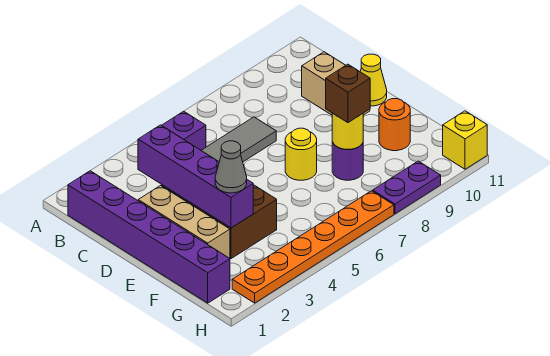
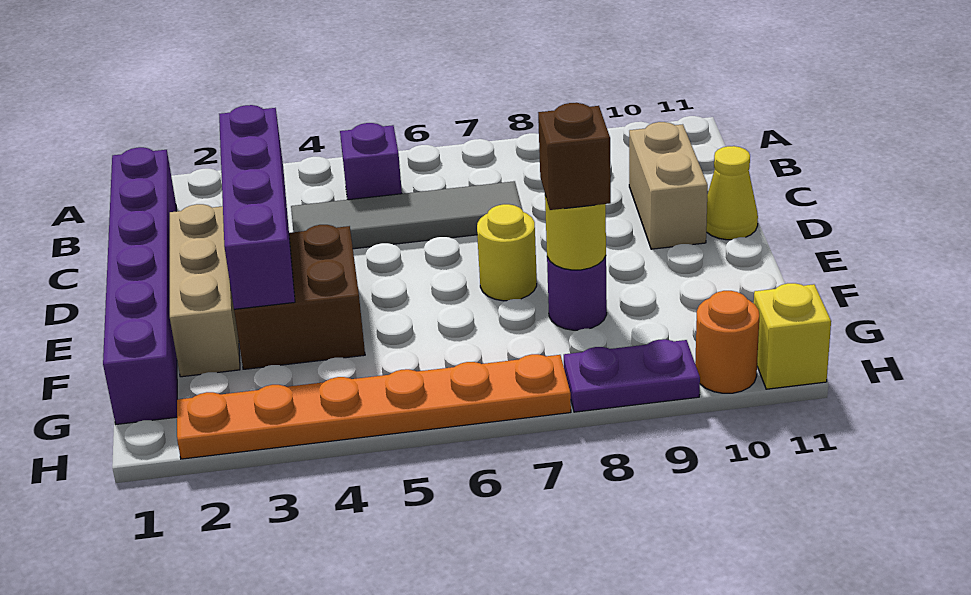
grey 1x1 cone [215,141,247,193] -> none
orange 1x1 round brick [379,99,410,151] -> orange 1x1 round brick moved to [695,291,759,393]

